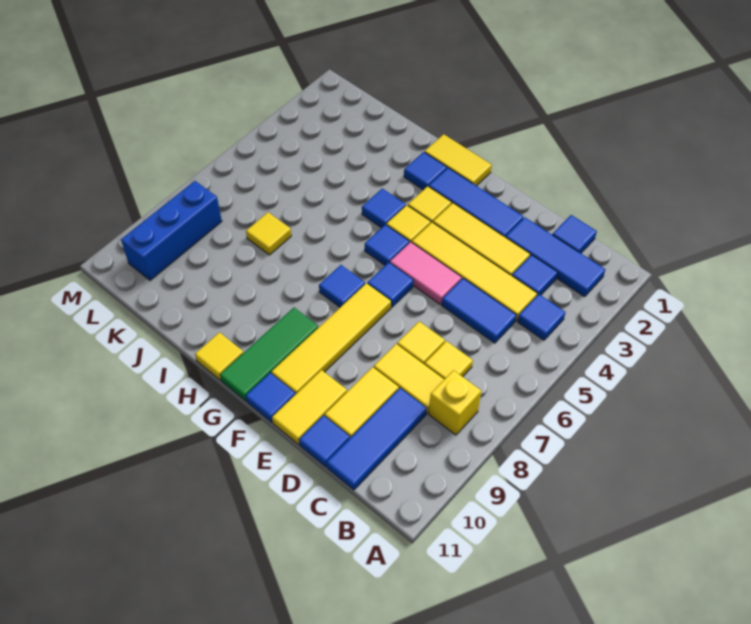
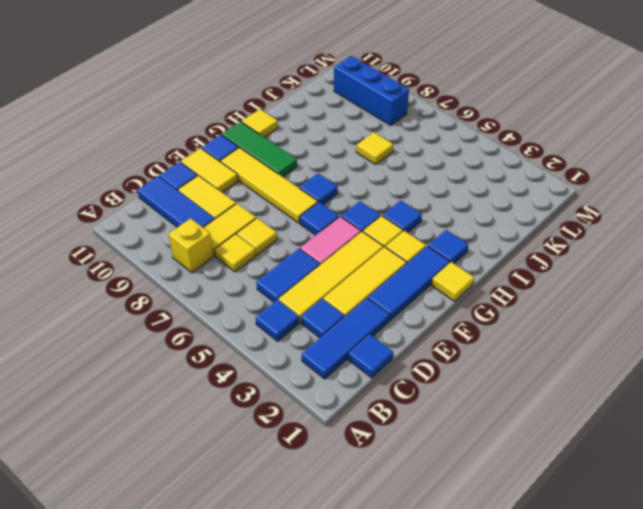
yellow 1x2 tile [425,134,492,186] -> yellow 1x1 tile [432,262,474,301]

